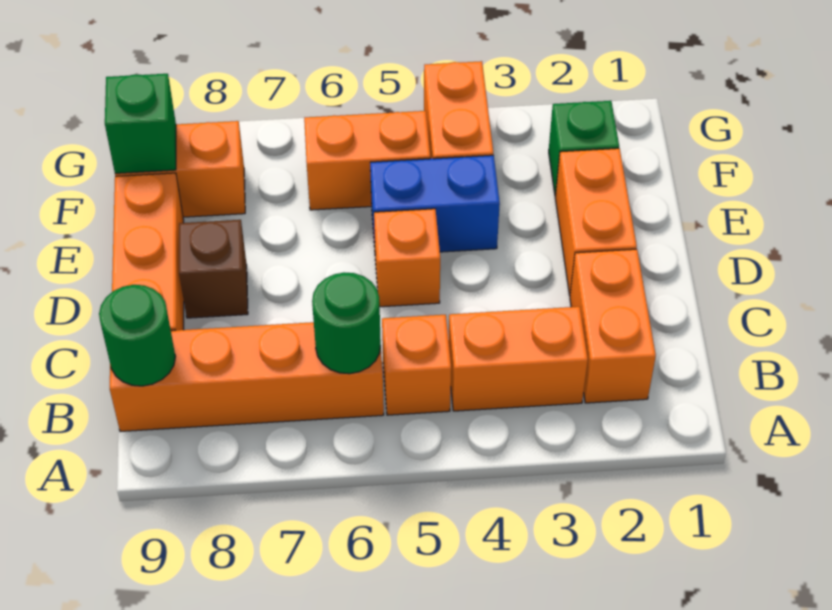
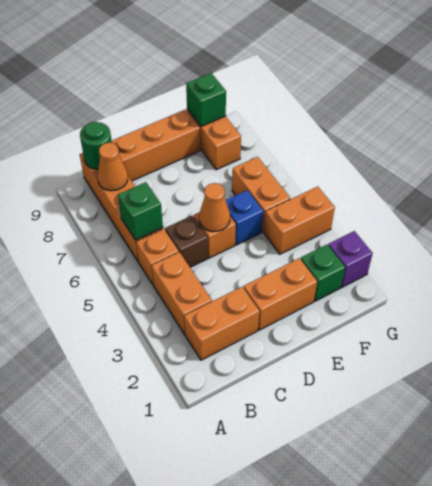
green 1x1 round brick [312,272,381,374] -> green 1x1 brick [118,182,163,240]
none -> orange 1x1 cone [97,143,128,191]
none -> orange 1x1 cone [199,183,230,232]
brown 1x1 brick [179,220,248,318] -> brown 1x1 brick moved to [165,216,208,267]
blue 1x2 brick [370,155,500,252] -> blue 1x1 brick [226,190,263,245]
none -> purple 1x1 brick [328,231,373,287]

